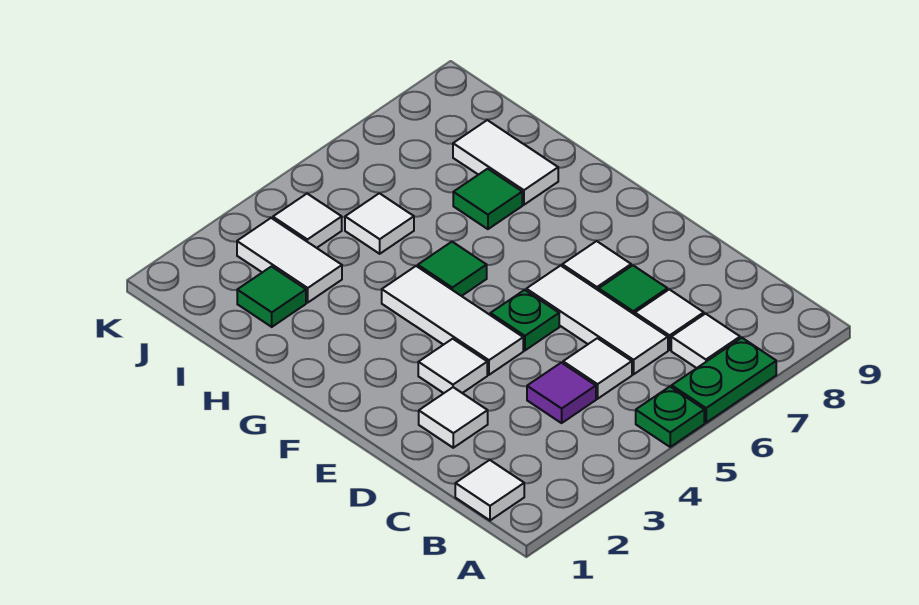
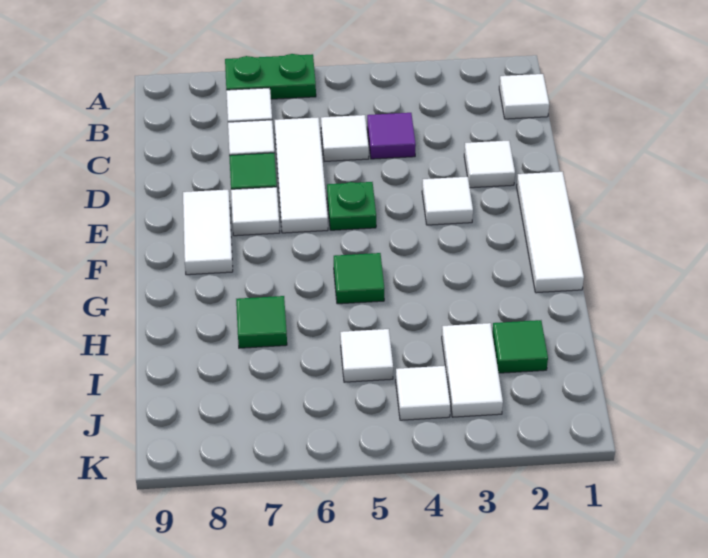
green 1x1 plate [636,387,704,447] -> none
white 1x3 tile [382,266,523,375] -> white 1x3 tile moved to [517,172,584,293]
white 1x2 tile [453,120,558,205] -> white 1x2 tile moved to [183,190,233,275]

